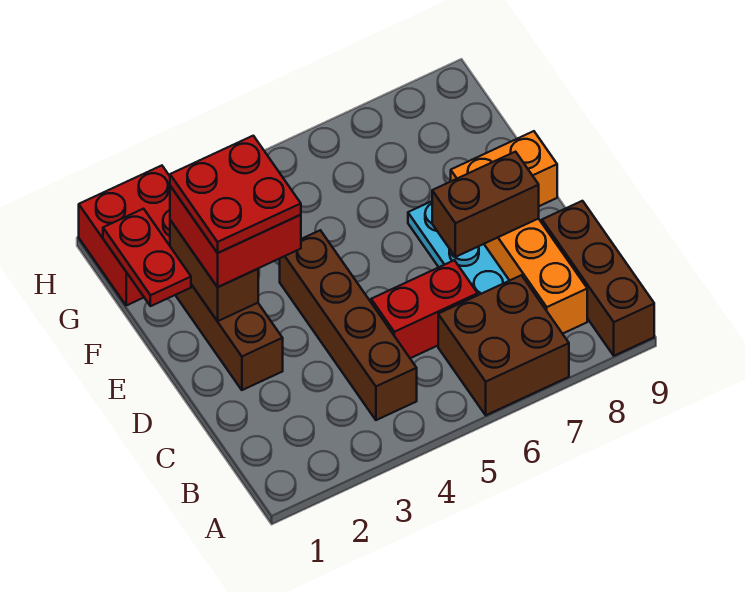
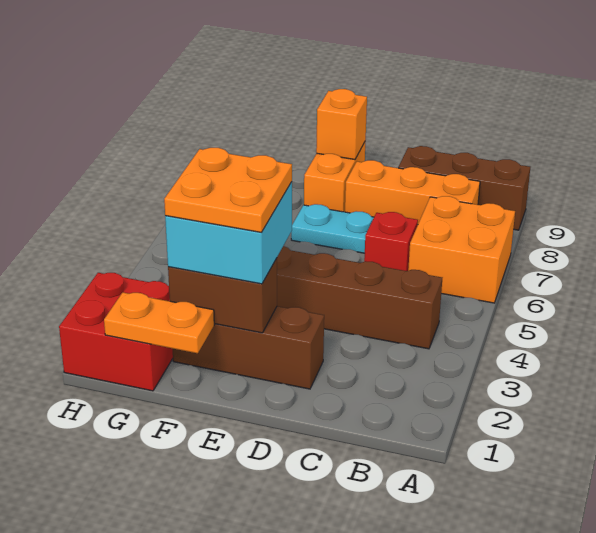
brown 2x2 brick [438,275,569,415] -> orange 2x2 brick [408,196,515,303]
red 1x2 brick [371,260,478,358] -> red 1x1 brick [364,212,418,271]
brown 1x2 brick [432,152,539,257] -> none
red 2x2 brick [170,186,301,287] -> cyan 2x2 brick [165,182,292,284]
red 2x2 plate [170,136,301,253] -> orange 2x2 plate [164,148,292,233]
none -> orange 1x1 brick [316,89,367,160]
red 1x2 plate [103,209,191,306] -> orange 1x2 plate [104,292,214,353]

